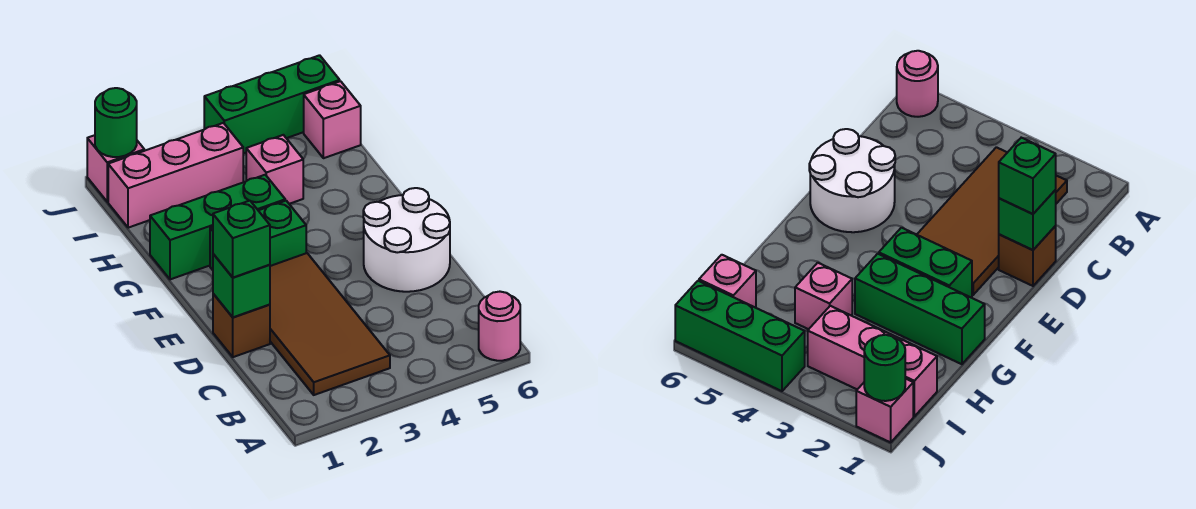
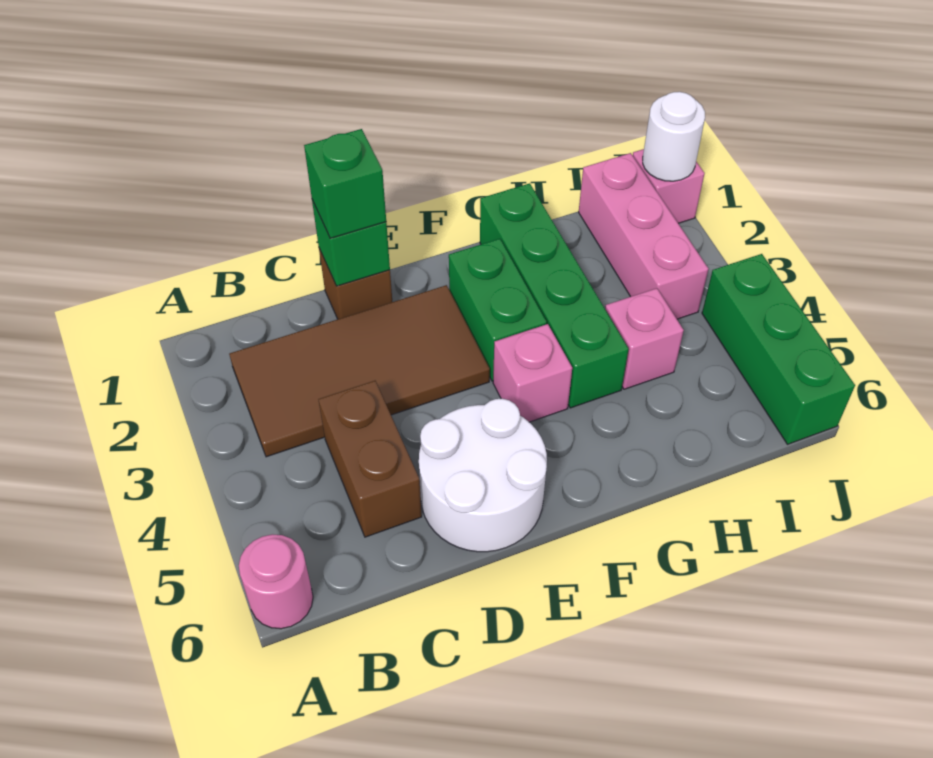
none -> brown 1x2 brick [318,381,422,537]
green 1x3 brick [150,175,285,279] -> green 1x4 brick [480,183,629,408]
pink 1x1 brick [304,81,361,158] -> pink 1x1 brick moved to [493,324,572,422]
green 1x1 round brick [95,88,137,157] -> white 1x1 round brick [643,92,705,181]

